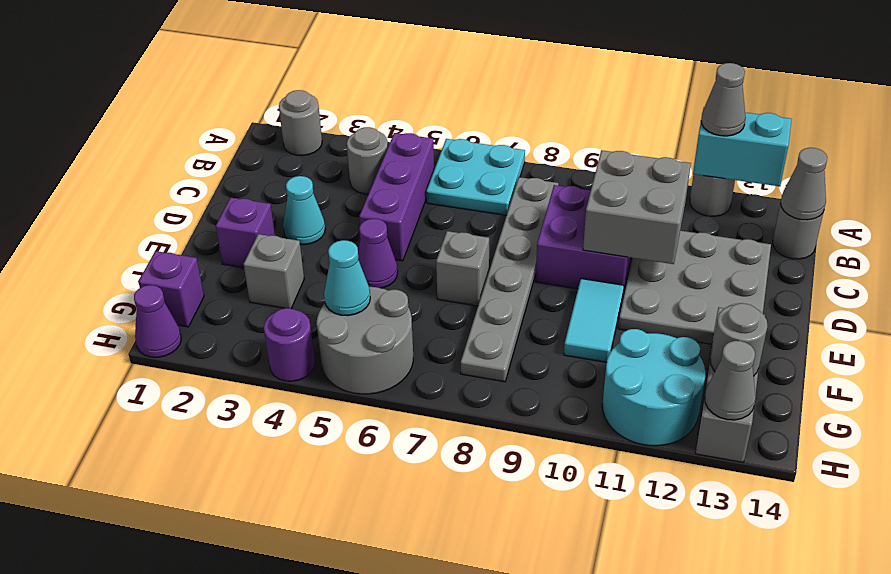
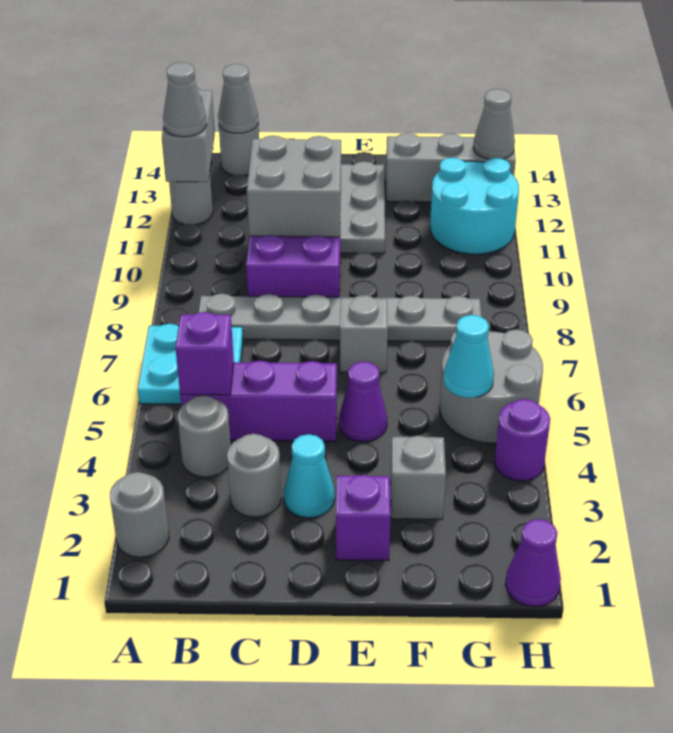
cyan 1x2 brick [693,108,792,186] -> grey 1x2 brick [162,88,215,182]
cyan 1x2 tile [564,279,624,362] -> none
purple 1x1 brick [138,251,204,327] -> purple 1x1 brick moved to [176,312,234,395]
grey 1x1 round brick [710,303,767,376] -> grey 1x1 round brick moved to [227,434,281,517]

